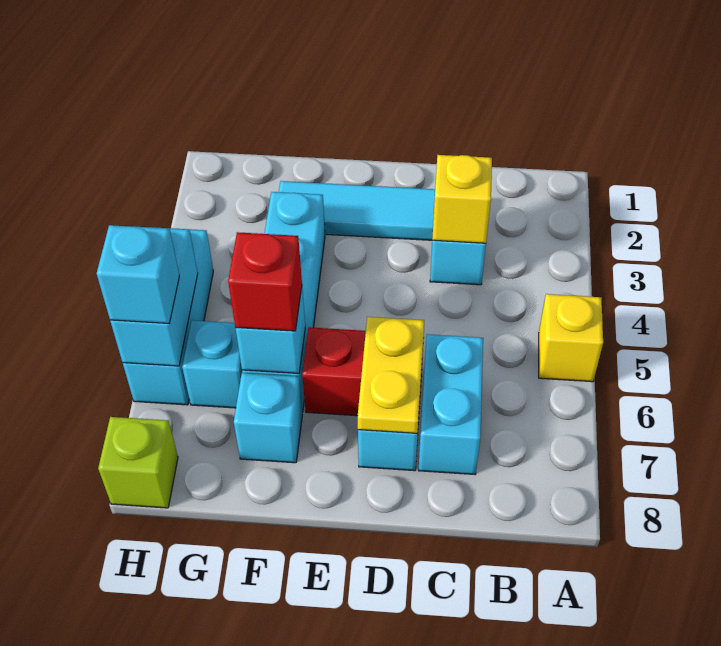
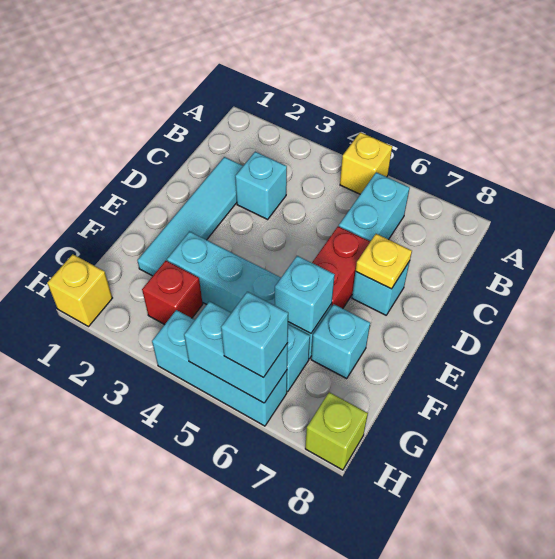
yellow 1x1 brick [432,155,492,243] -> yellow 1x1 brick moved to [47,254,112,327]
cyan 1x2 brick [419,334,483,474] -> cyan 1x2 brick turned to [339,172,410,241]
yellow 1x2 plate [358,317,424,433] -> yellow 1x1 plate [356,234,412,289]
red 1x1 brick [228,232,302,331] -> red 1x1 brick moved to [142,261,203,325]

